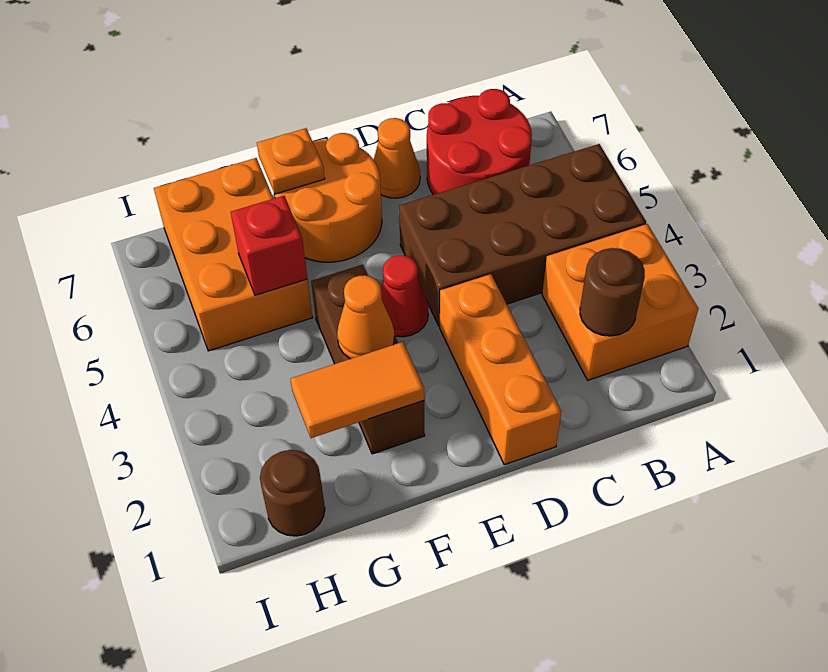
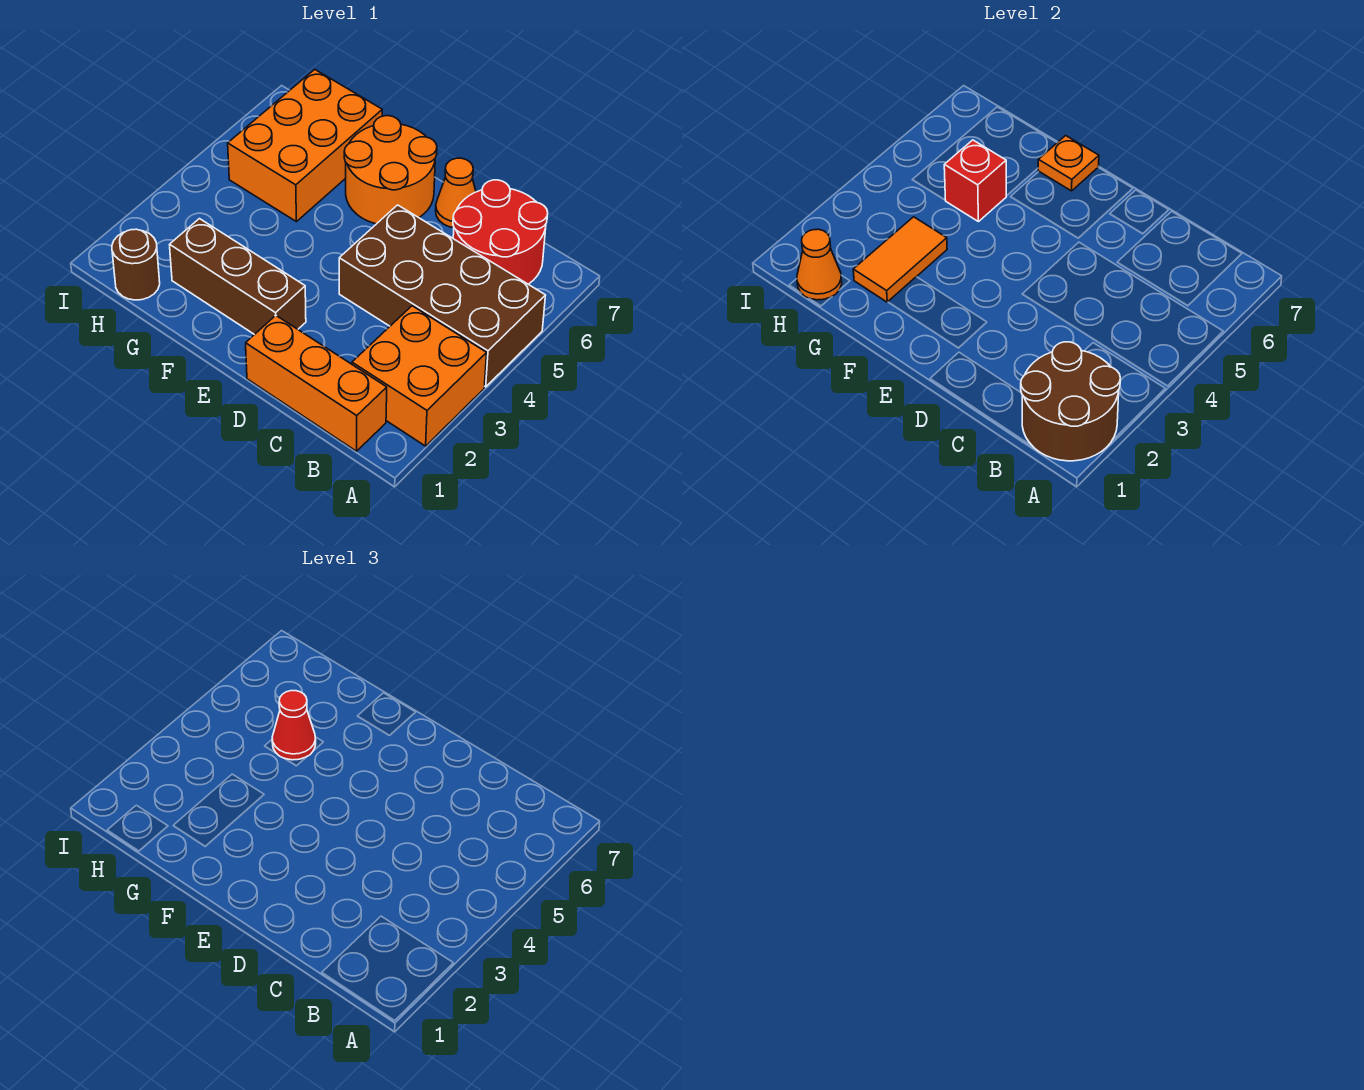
brown 1x1 round brick [580,248,645,336] -> brown 2x2 round brick [1021,342,1120,461]
orange 1x3 brick [440,274,561,465] -> orange 1x3 brick turned to [246,316,387,451]
red 1x1 cone [381,255,428,337] -> red 1x1 cone moved to [272,691,316,760]
brown 1x3 brick [311,265,425,454] -> brown 1x3 brick turned to [170,219,306,335]
orange 1x2 tile [290,342,424,438] -> orange 1x2 tile turned to [853,217,947,302]
orange 1x1 cone [337,275,394,359] -> orange 1x1 cone moved to [797,229,842,300]

